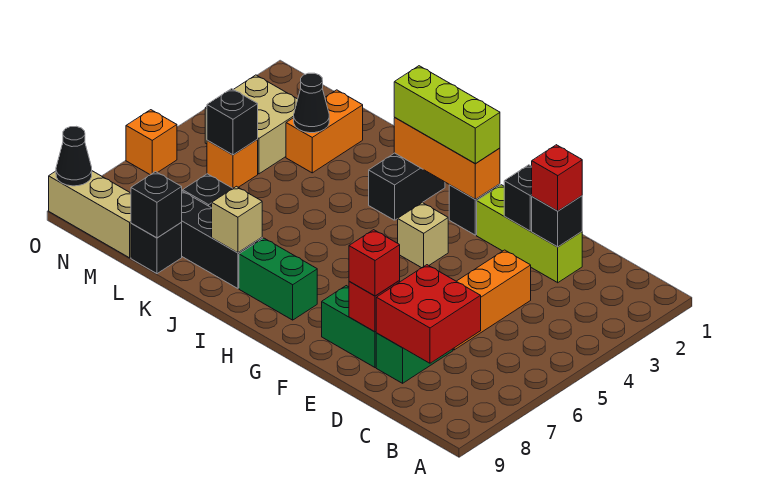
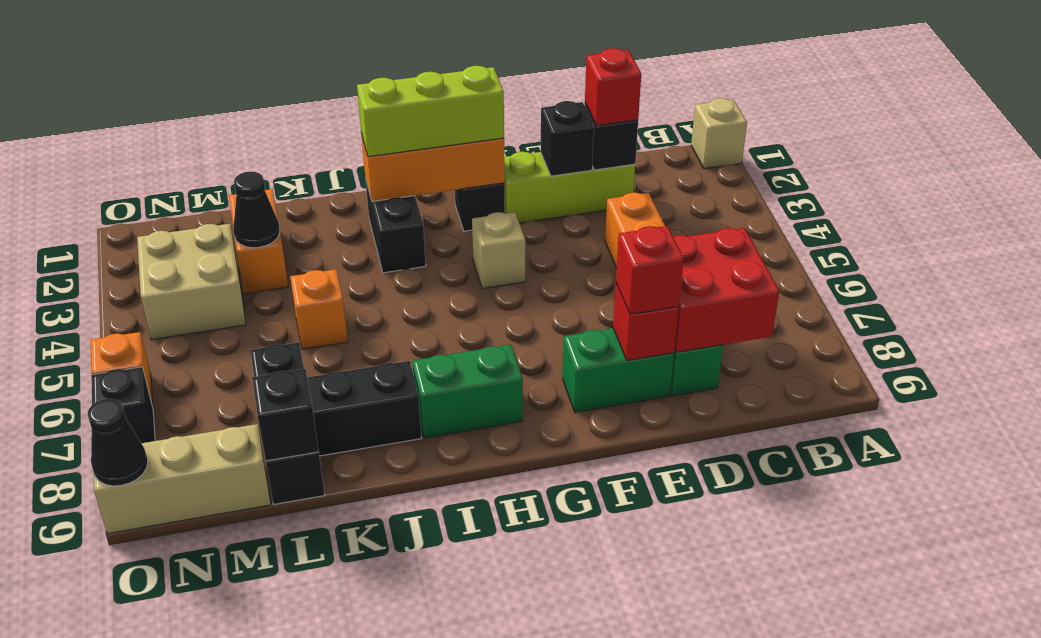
tan 1x1 brick [212,186,262,253] -> tan 1x1 brick moved to [691,98,747,169]
orange 1x1 brick [207,140,258,188] -> orange 1x1 brick moved to [290,269,348,349]
black 1x1 brick [207,89,258,155] -> black 1x1 brick moved to [91,367,155,443]

